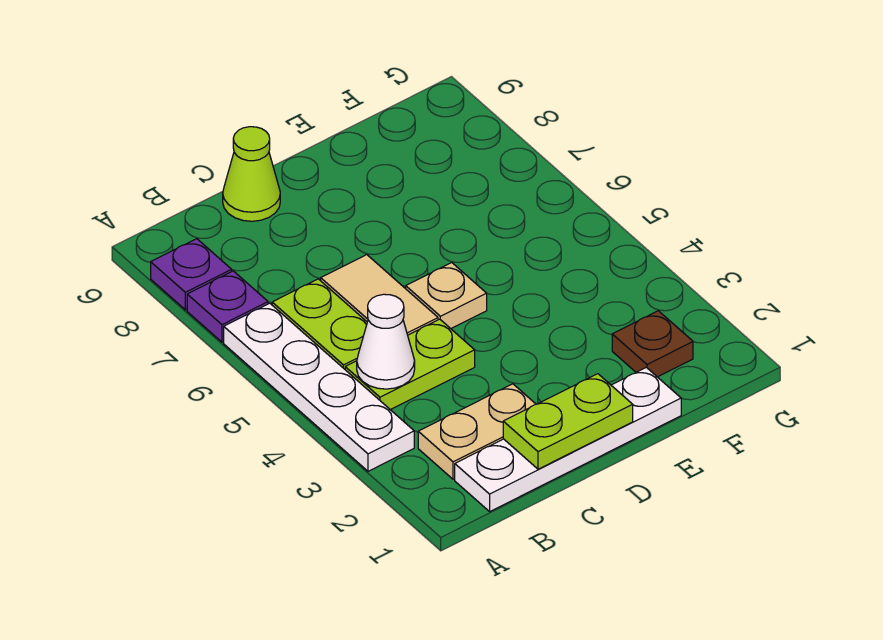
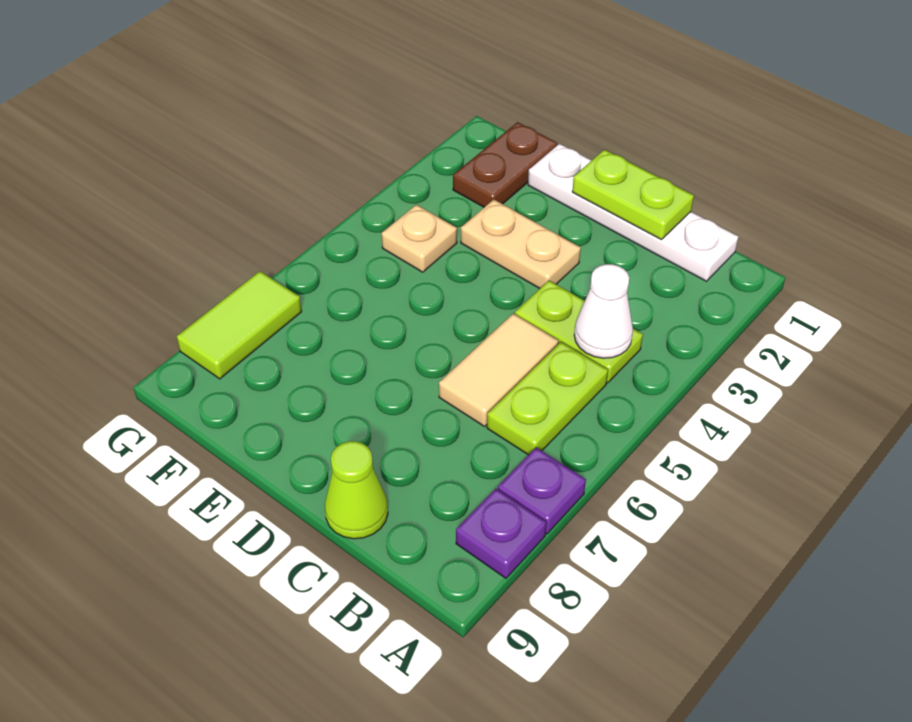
white 1x4 plate [224,303,414,471] -> none
tan 1x2 plate [418,384,535,479] -> tan 1x2 plate moved to [461,200,581,288]
tan 1x1 plate [406,263,487,329] -> tan 1x1 plate moved to [382,205,457,272]
brown 1x1 plate [612,311,693,377] -> brown 1x2 plate [453,122,557,207]
none -> lime 1x2 tile [177,271,302,379]

